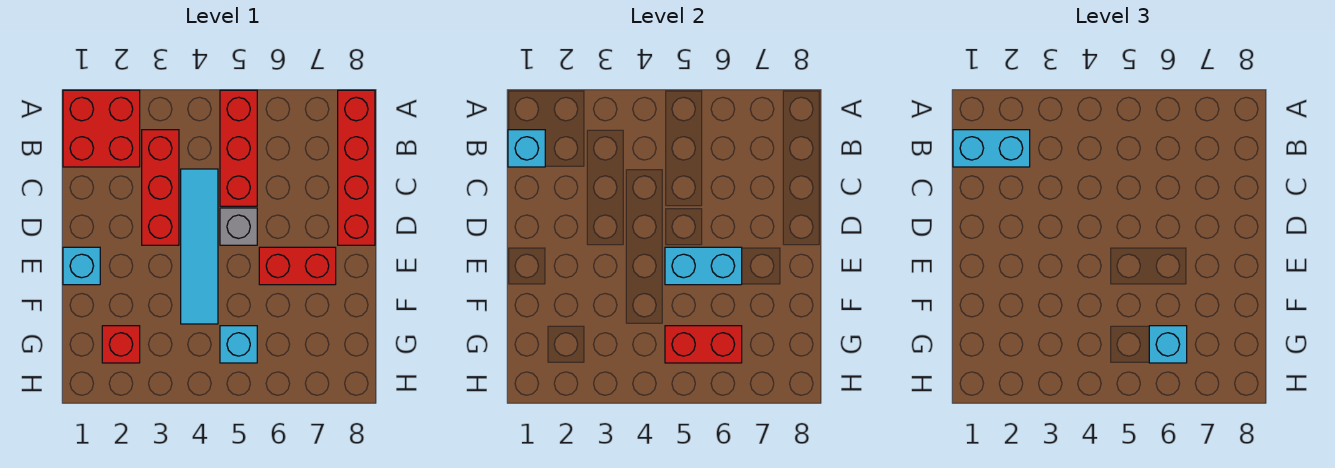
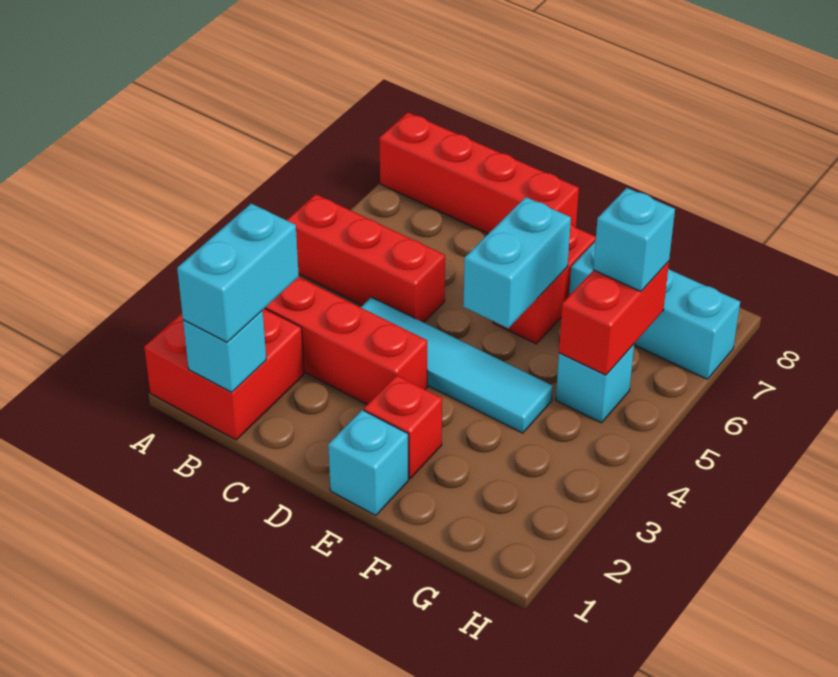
grey 1x1 brick [220,208,257,245] -> none
none -> cyan 1x3 brick [569,241,740,379]
red 1x1 brick [102,326,140,363] -> red 1x1 brick moved to [364,375,442,479]

